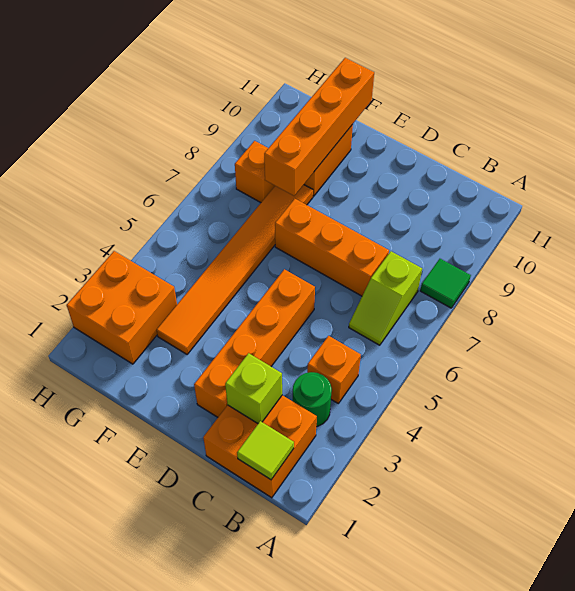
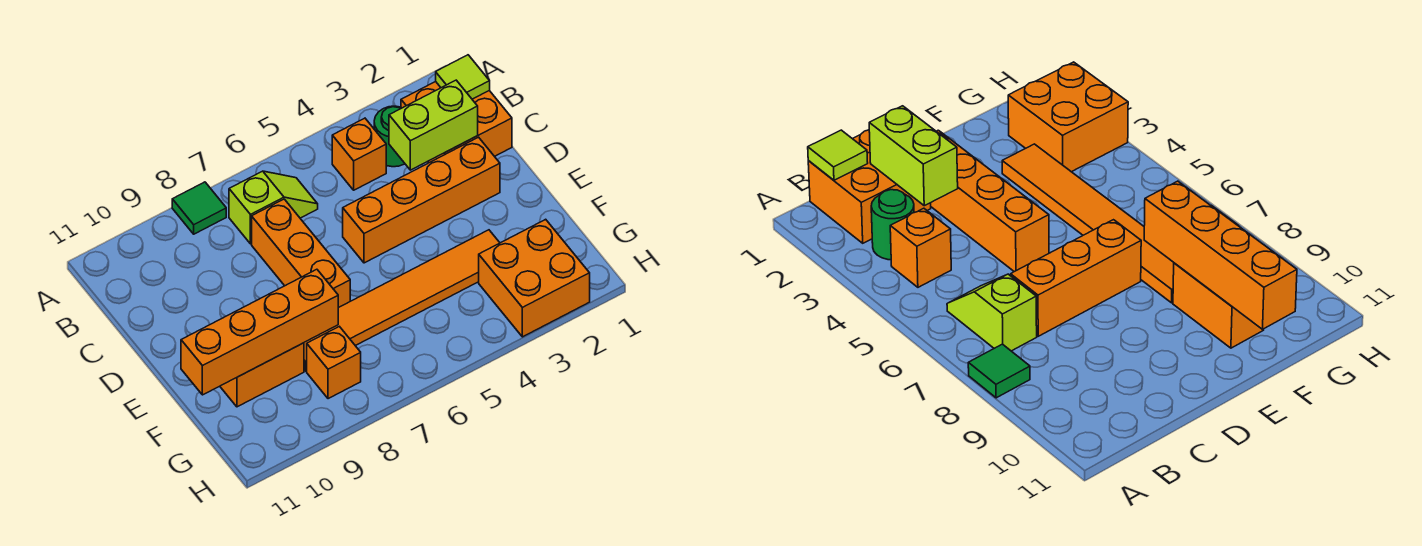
lime 1x1 brick [225,353,282,423] -> lime 1x2 brick [389,80,478,170]

